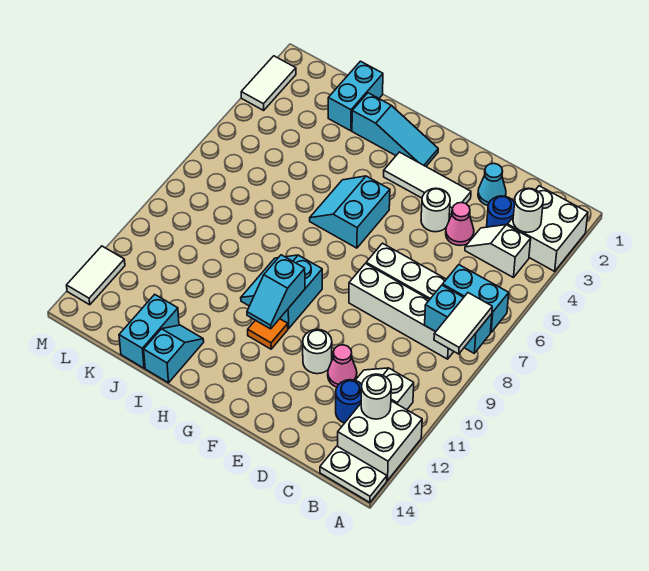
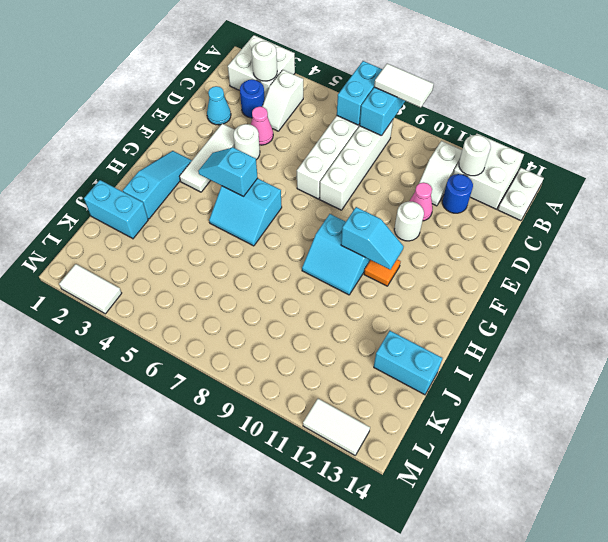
cyan 1x2 slope [144,325,204,383] -> cyan 1x2 slope moved to [198,148,258,196]

